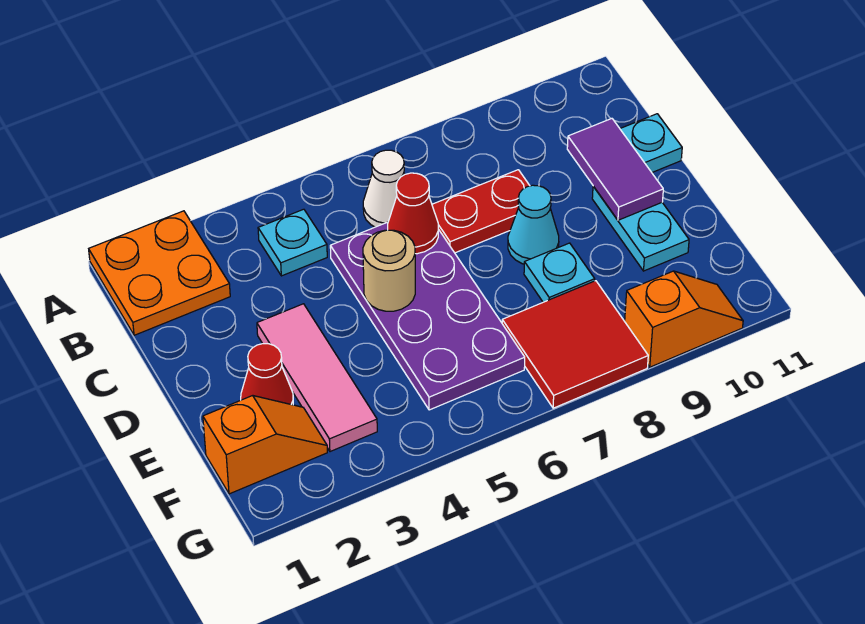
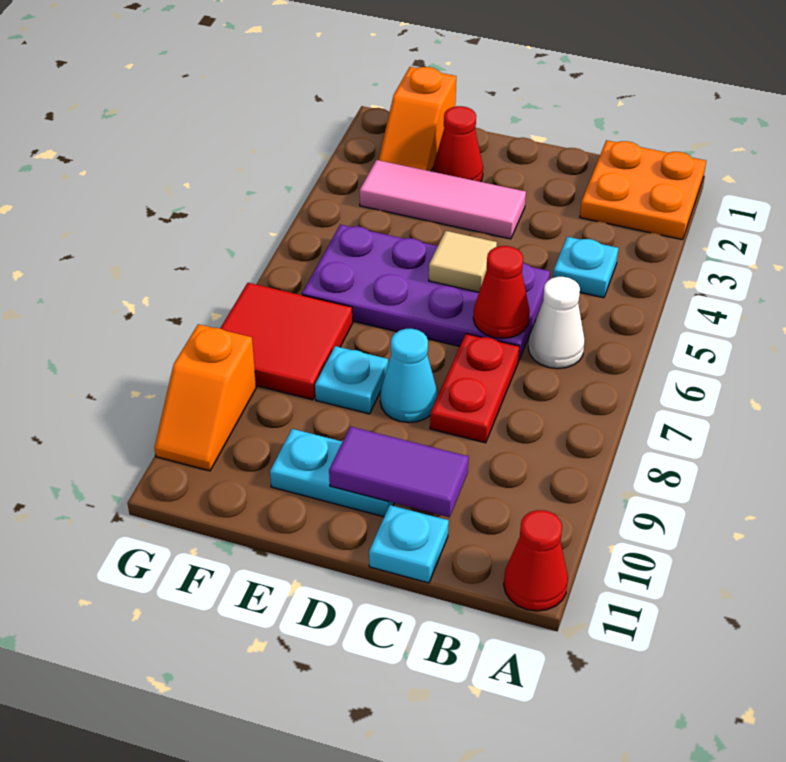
none -> red 1x1 cone [504,510,568,611]
tan 1x1 round brick [363,230,415,311] -> tan 1x1 tile [429,231,497,292]

